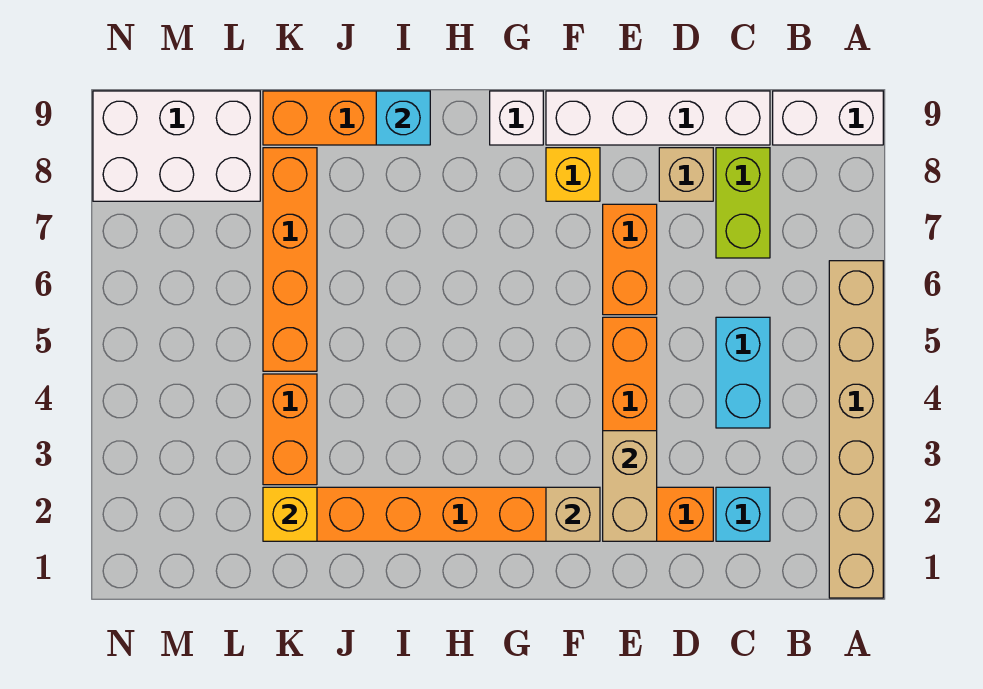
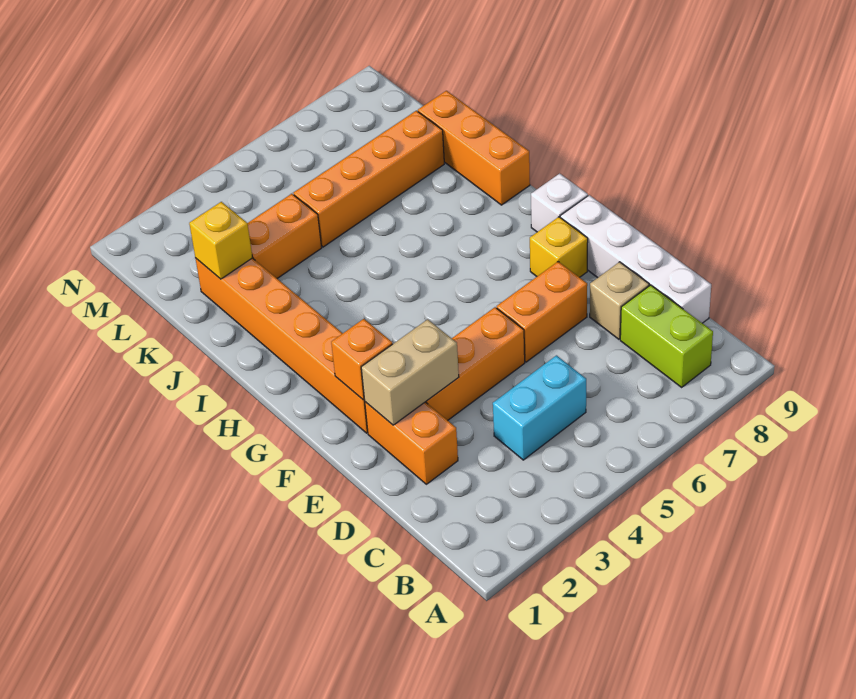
tan 1x6 brick [829,261,883,598] -> none
white 1x2 brick [773,91,883,145] -> none
cyan 1x1 brick [716,487,770,541] -> none
lime 1x2 brick [716,148,770,258] -> lime 1x2 brick turned to [620,285,713,387]
tan 1x1 brick [546,487,600,541] -> orange 1x1 brick [331,319,393,400]
cyan 1x1 brick [376,91,430,145] -> none
white 2x3 brick [93,91,260,201] -> none

